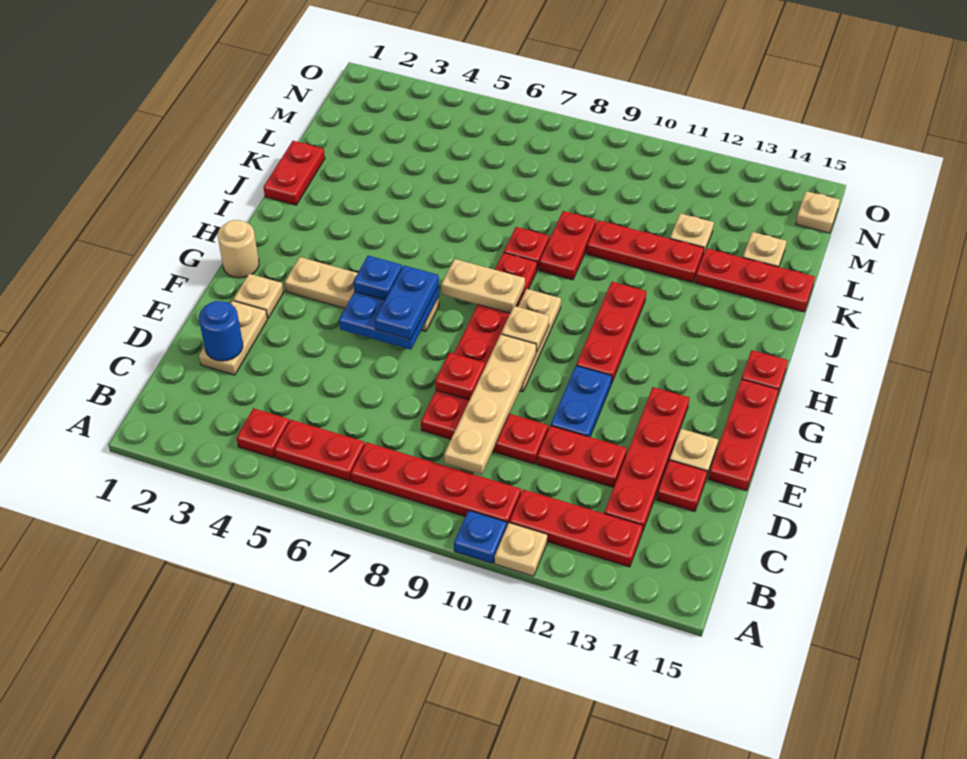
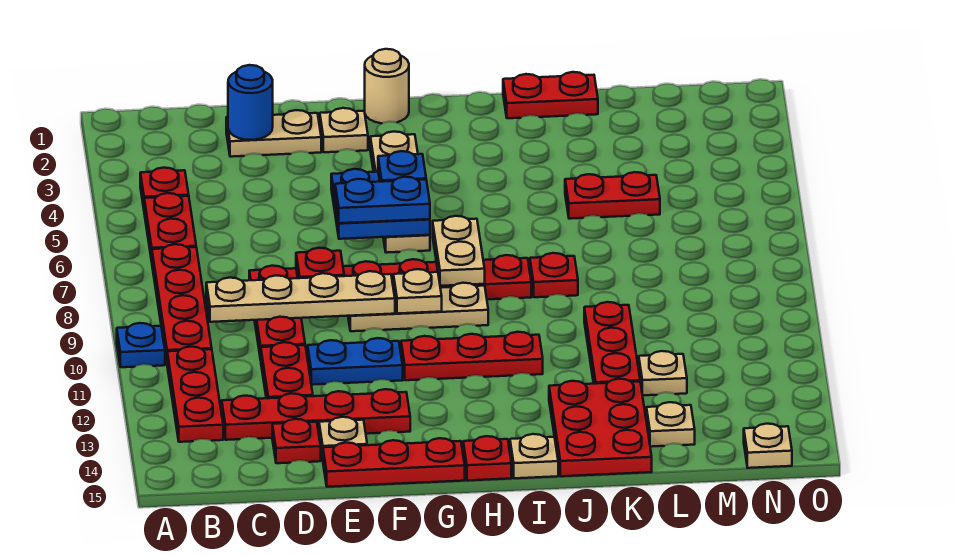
tan 1x1 plate [495,523,548,576] -> tan 1x1 plate moved to [510,434,558,478]
red 1x2 plate [539,211,596,280] -> red 1x2 plate moved to [565,172,660,219]
red 1x3 plate [695,248,815,312] -> red 2x3 plate [549,379,652,476]

